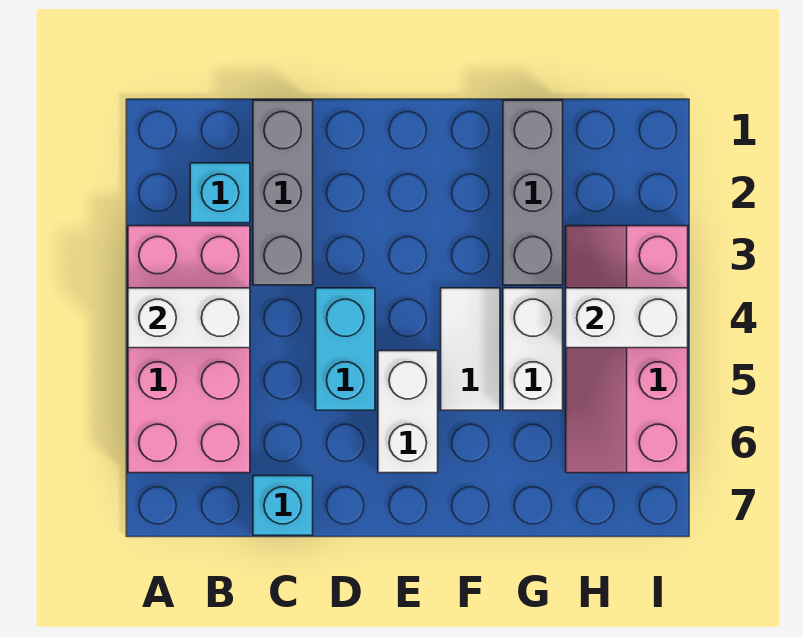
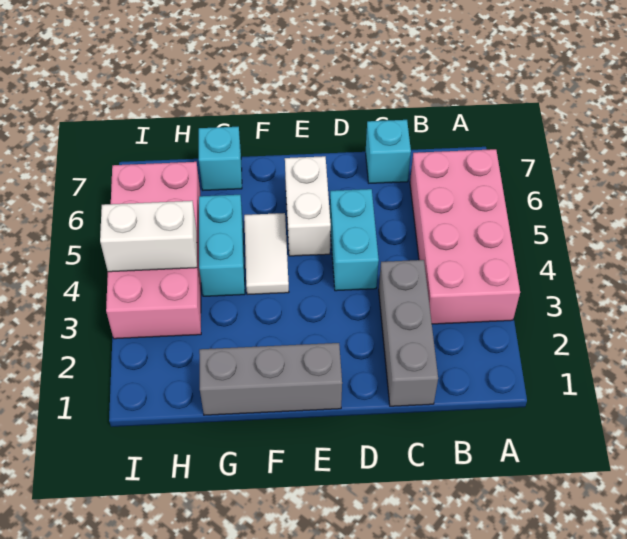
white 1x2 brick [128,288,250,348] -> none
cyan 1x1 brick [190,163,250,223] -> cyan 1x1 brick moved to [199,127,242,190]
grey 1x3 brick [503,100,563,285] -> grey 1x3 brick turned to [199,343,342,415]
white 1x2 brick [503,288,563,410] -> cyan 1x2 brick [199,195,245,296]
pink 2x4 slope [566,226,688,473] -> pink 2x4 brick [106,162,201,339]

